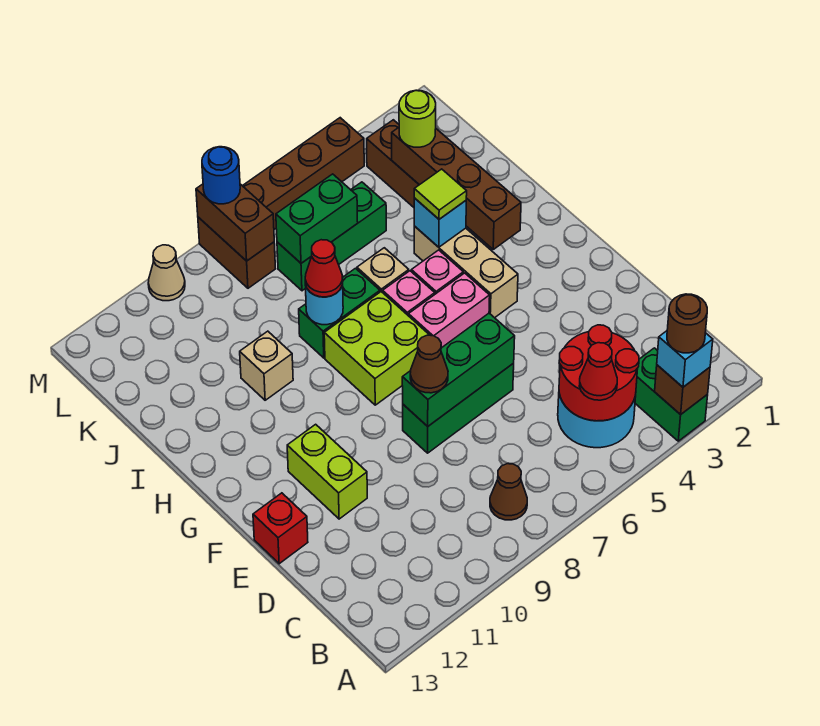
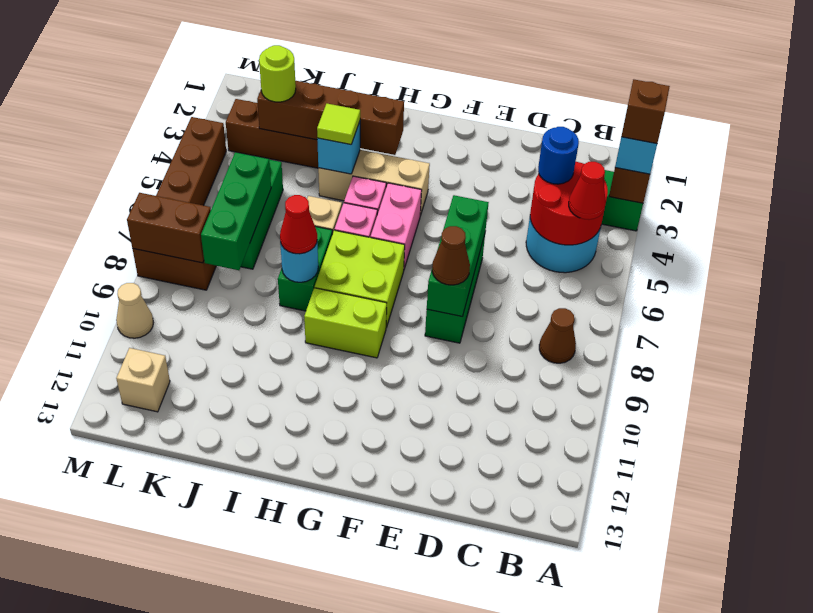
brown 1x1 round brick [667,294,707,353] -> brown 1x1 brick [621,79,670,144]
lime 1x2 brick [287,424,367,519] -> lime 1x2 brick moved to [304,288,387,358]
red 1x1 brick [253,493,308,564] -> none
tan 1x1 brick [240,331,293,400] -> tan 1x1 brick moved to [116,348,170,412]
green 1x2 brick [276,174,358,263] -> green 1x3 brick [201,152,271,270]
blue 1x1 round brick [202,147,240,204] -> blue 1x1 round brick moved to [538,127,579,184]

